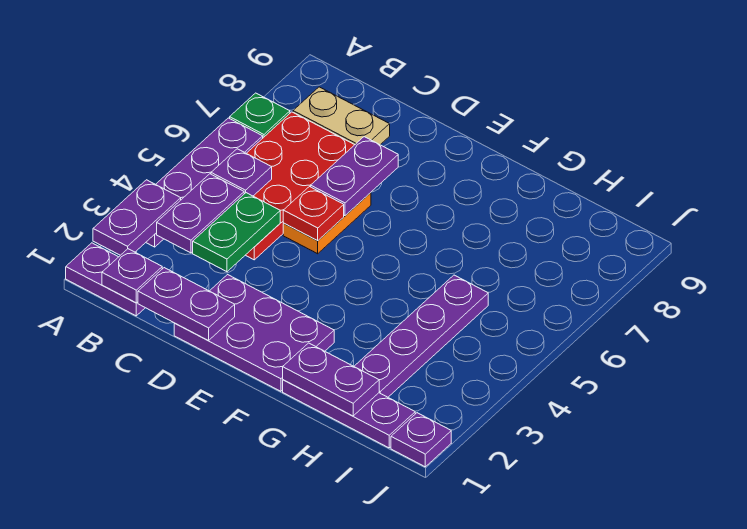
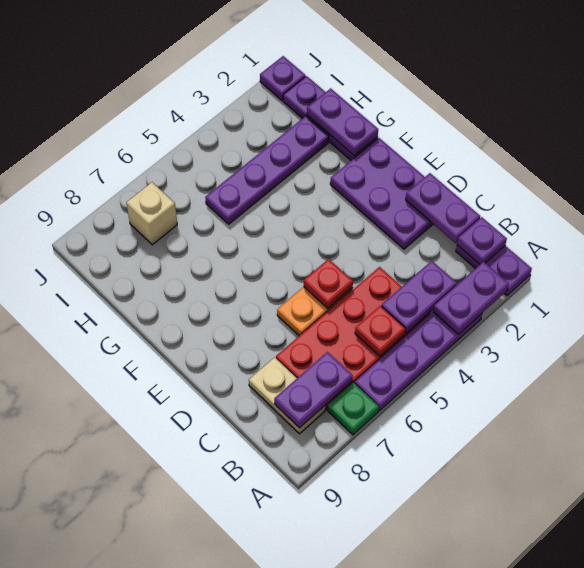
purple 1x1 plate [211,149,272,196] -> red 1x1 plate [355,306,406,356]
green 1x2 plate [193,193,280,272] -> none
purple 1x2 plate [311,137,398,216] -> purple 1x2 plate moved to [274,352,353,428]
none -> tan 1x1 brick [126,182,177,245]

